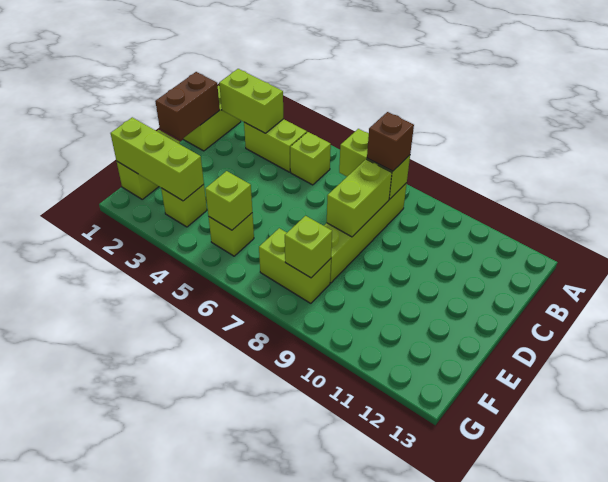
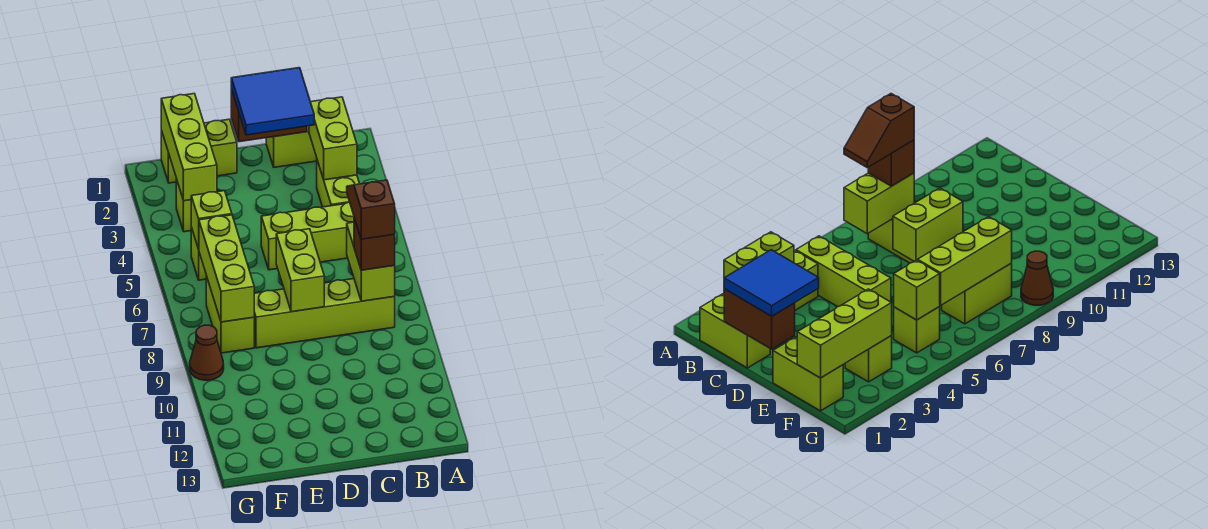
lime 1x1 brick [290,132,331,185] -> lime 1x3 brick [261,202,354,270]
none -> brown 1x2 slope [347,180,395,239]
none -> blue 2x2 tile [231,68,314,135]
lime 1x2 brick [327,159,392,237] -> lime 1x2 brick turned to [276,229,324,312]
lime 1x1 brick [285,216,332,278] -> lime 1x3 brick [199,215,254,322]
none -> brown 1x1 cone [190,325,224,380]

